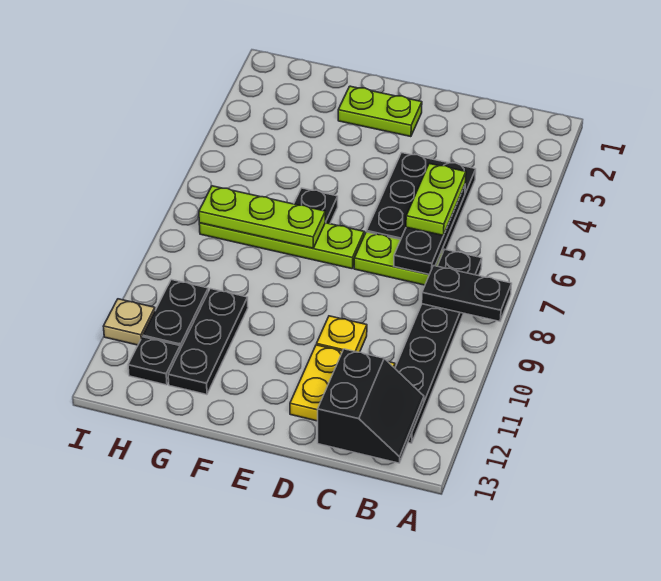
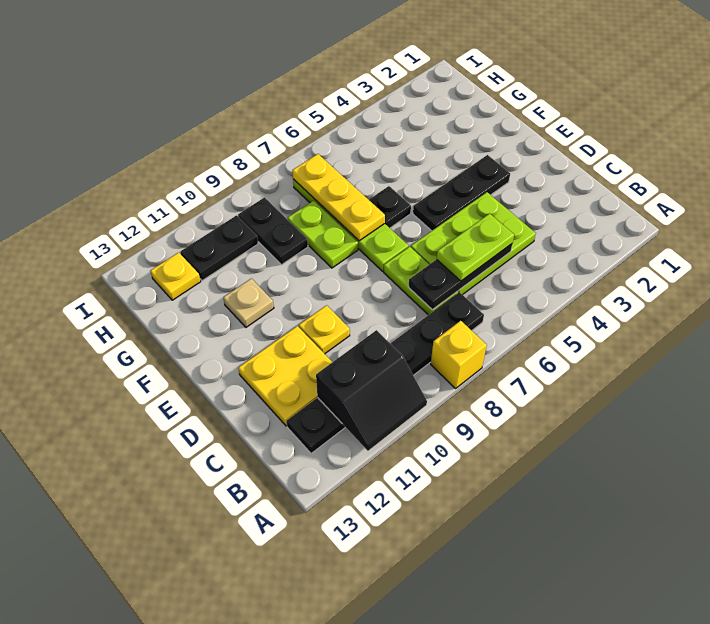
none -> yellow 1x1 brick [431,321,487,388]
black 1x2 plate [422,266,512,321] -> black 1x2 plate moved to [238,198,308,265]
black 2x2 slope [318,349,424,463] -> black 2x2 slope moved to [316,330,427,451]
black 2x3 plate [367,153,476,254] -> lime 2x3 plate [411,192,536,295]
lime 1x2 plate [338,86,422,137] -> lime 1x2 plate moved to [288,201,358,268]
lime 1x3 plate [199,186,325,248] -> yellow 1x3 plate [292,154,385,241]
black 1x3 plate [168,289,248,395] -> black 1x3 plate moved to [413,155,510,231]
black 1x1 plate [128,337,180,385] -> yellow 1x1 plate [150,252,201,300]
tan 1x1 plate [103,299,155,345] -> tan 1x1 plate moved to [223,278,274,327]

